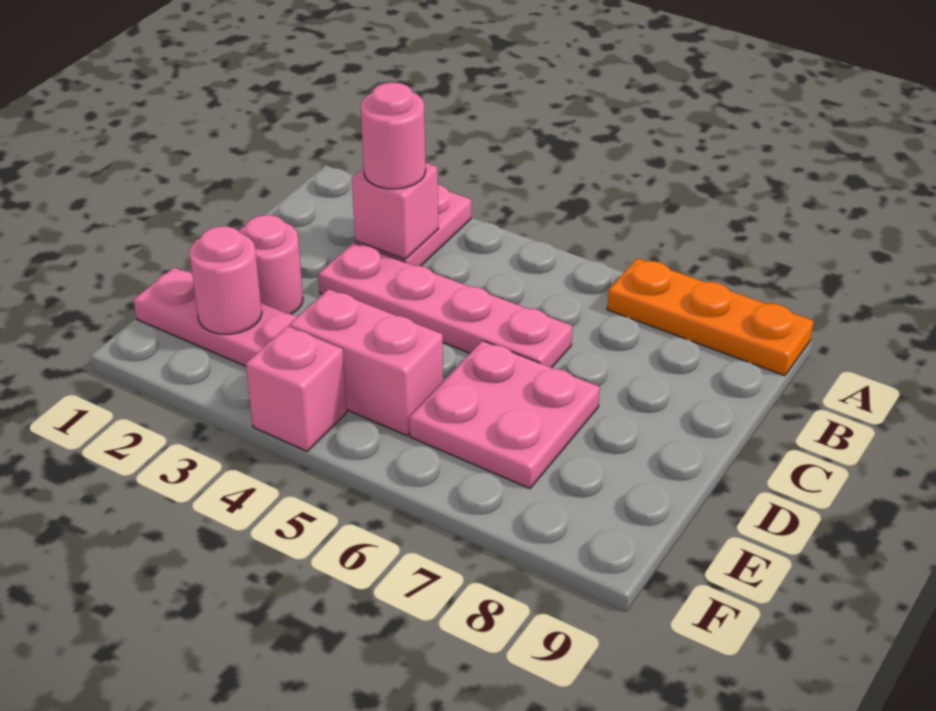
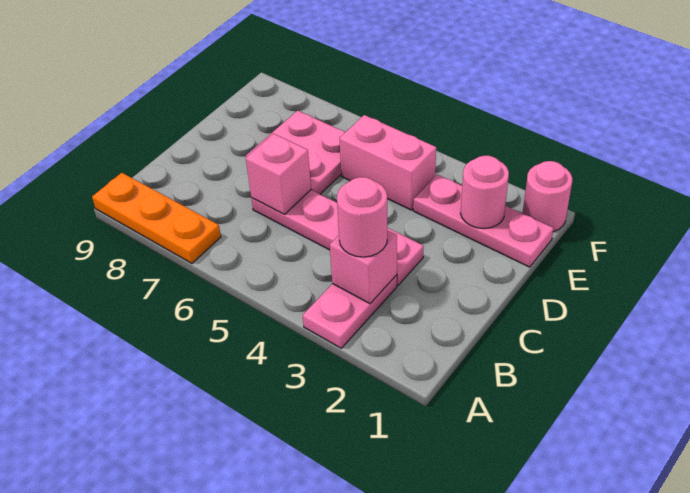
pink 1x1 round brick [239,215,303,314] -> pink 1x1 round brick moved to [523,161,572,232]
pink 1x1 brick [246,326,347,451] -> pink 1x1 brick moved to [246,134,311,214]

